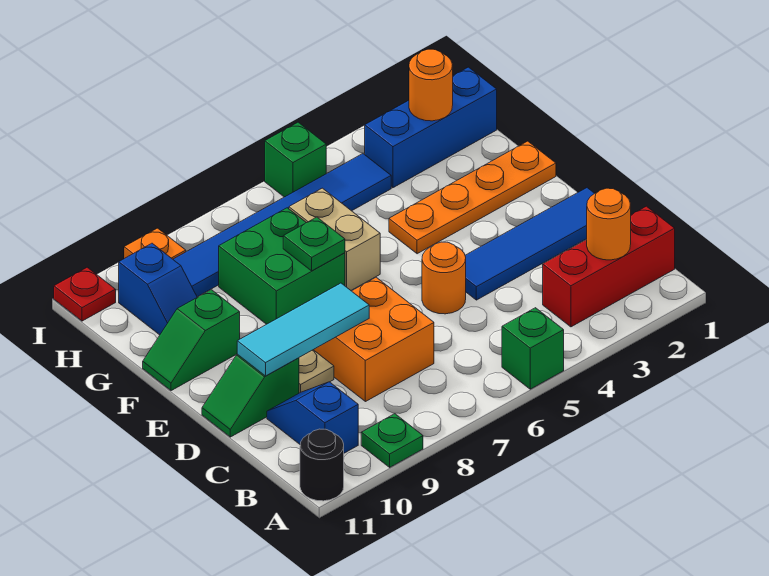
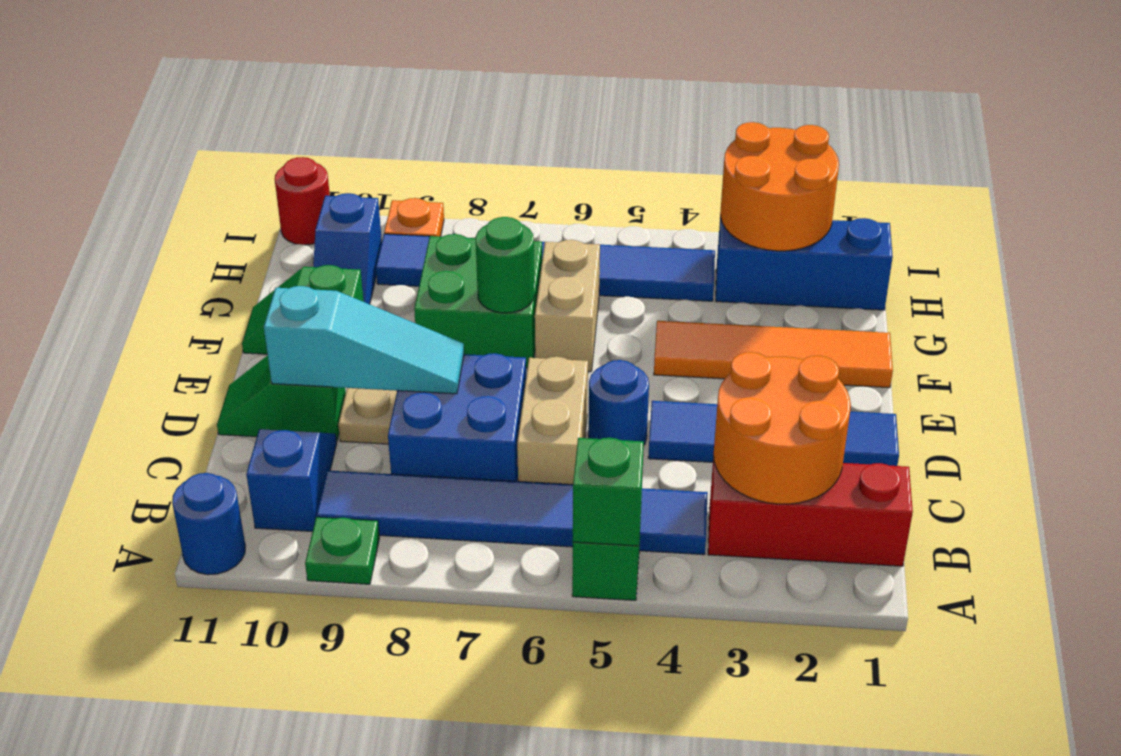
black 1x1 round brick [300,429,344,501] -> blue 1x1 round brick [172,473,245,575]
orange 1x1 round brick [587,188,631,260] -> orange 2x2 round brick [714,352,851,504]
none -> blue 1x6 tile [317,471,708,555]
none -> tan 1x2 brick [517,357,588,484]
orange 2x2 brick [314,277,434,402] -> blue 2x2 brick [388,353,526,481]
orange 1x1 round brick [422,242,466,314] -> blue 1x1 round brick [588,360,649,445]
cyan 1x3 tile [237,283,369,376] -> cyan 1x3 slope [264,286,464,394]
orange 1x4 plate [389,141,556,254] -> orange 1x4 tile [654,321,893,388]
green 1x1 plate [283,217,345,271] -> green 1x1 round brick [476,217,534,313]
orange 1x1 round brick [409,49,453,121] -> orange 2x2 round brick [720,122,839,251]
green 1x1 brick [265,122,326,197] -> green 1x1 brick moved to [573,438,644,546]
red 1x1 plate [54,267,116,321] -> red 1x1 round brick [275,157,330,245]

